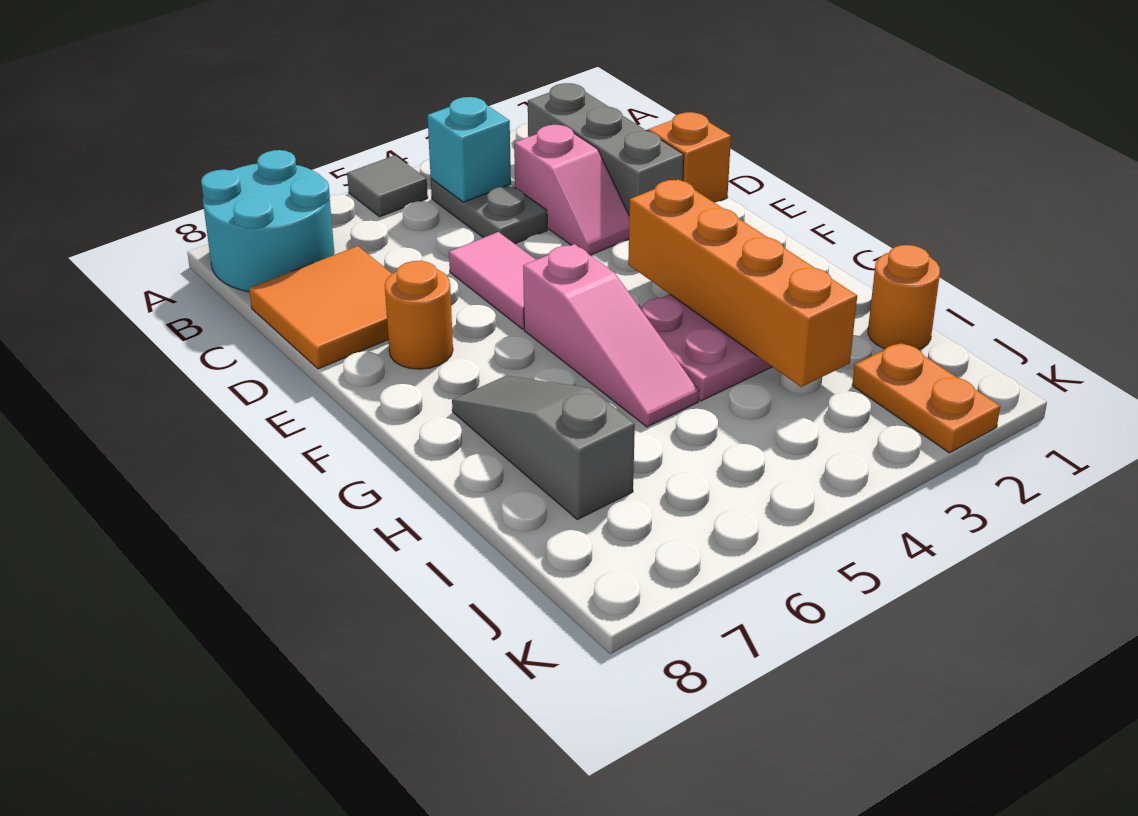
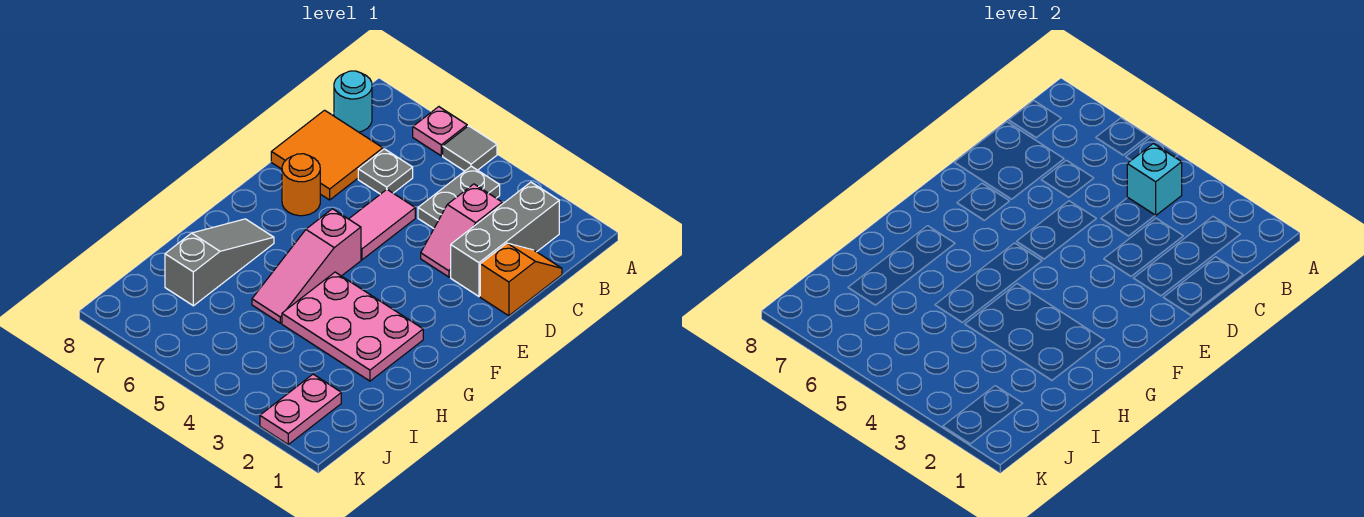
none -> pink 1x1 plate [413,107,467,156]
cyan 2x2 round brick [201,150,334,292] -> cyan 1x1 round brick [334,71,372,132]
none -> grey 1x1 plate [358,149,413,194]
orange 1x4 brick [628,179,857,387] -> none
orange 1x1 round brick [868,245,940,350] -> none
orange 1x2 plate [852,341,1000,453] -> pink 1x2 plate [260,374,341,444]

